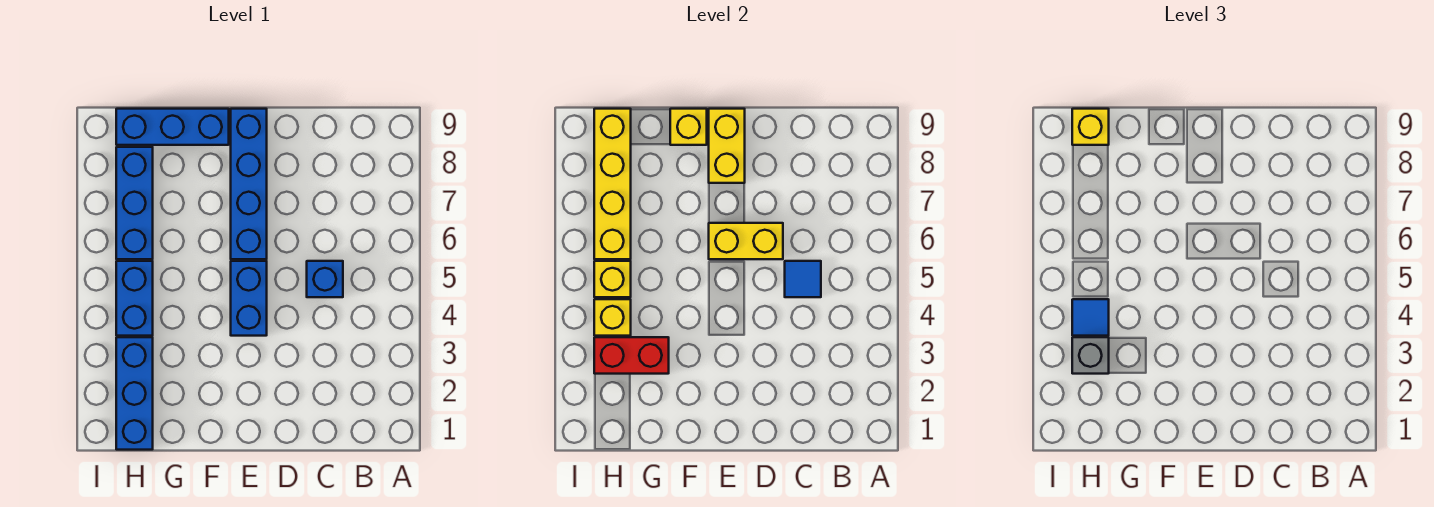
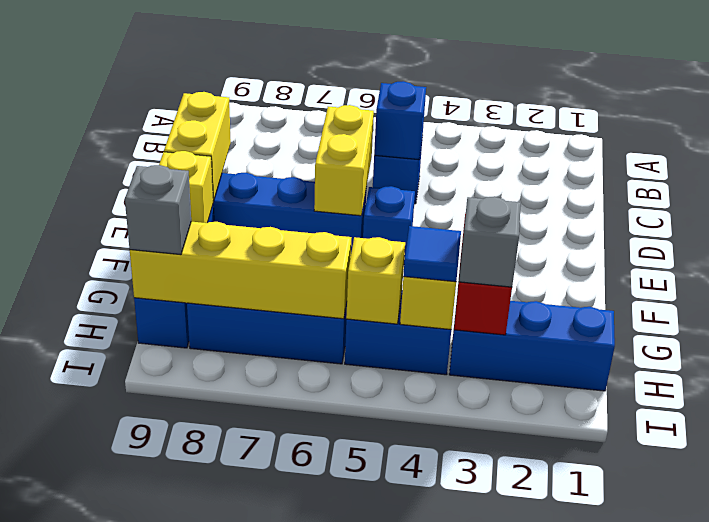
blue 1x1 tile [785,261,821,297] -> blue 1x1 brick [374,81,426,160]
blue 1x2 brick [231,261,267,336] -> blue 1x1 brick [363,186,415,261]
yellow 1x2 brick [709,109,745,183] -> yellow 1x2 brick turned to [164,92,231,201]
yellow 1x1 brick [1072,109,1109,145] -> grey 1x1 brick [125,165,191,255]

